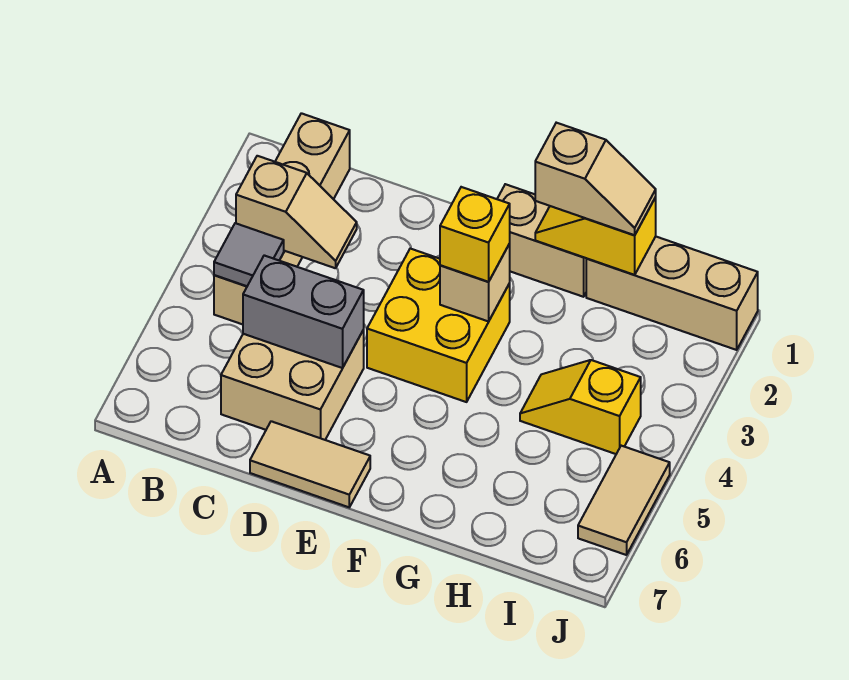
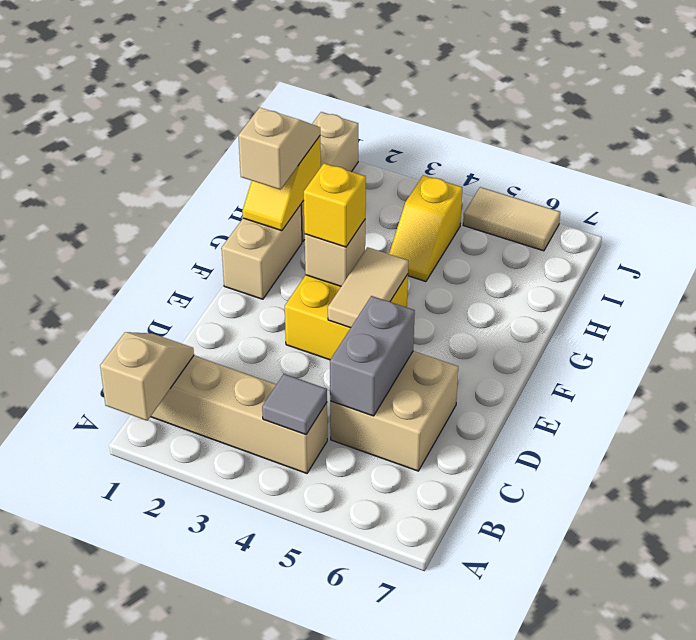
tan 1x2 slope [236,156,357,268] -> tan 1x2 slope moved to [100,332,194,421]
tan 1x2 tile [250,421,370,507] -> tan 1x2 tile moved to [328,247,408,328]

